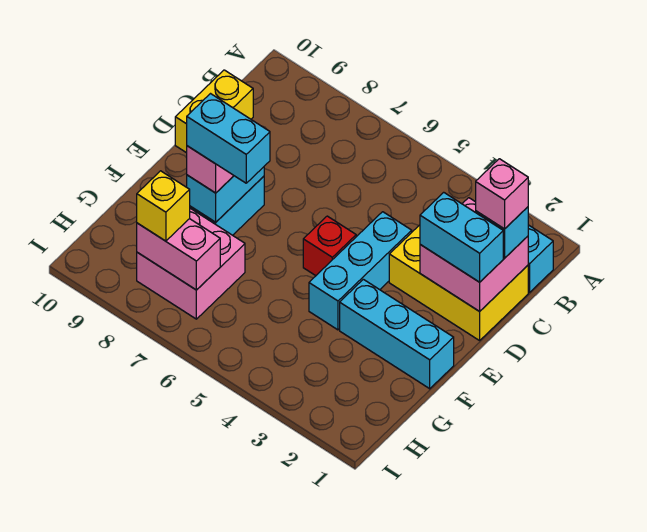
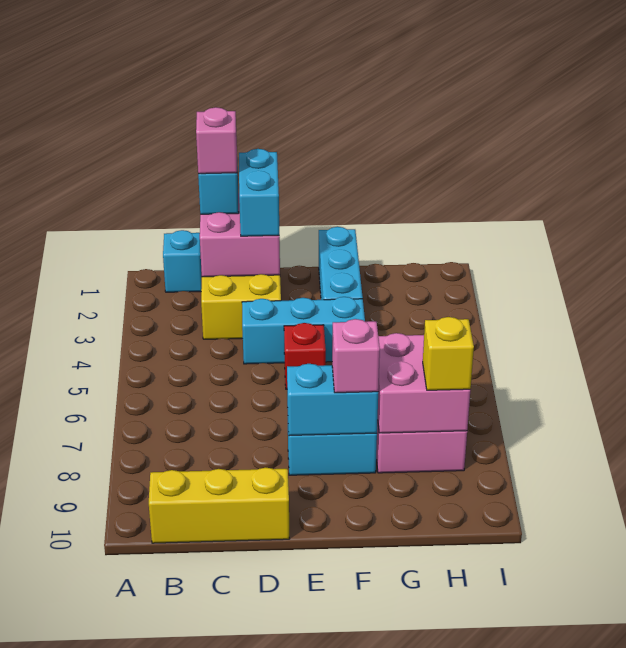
yellow 1x2 brick [175,70,253,153] -> yellow 1x3 brick [149,467,289,543]
cyan 1x2 brick [187,94,270,183] -> none
pink 1x2 brick [137,219,220,290] -> pink 2x2 brick [378,333,470,433]

